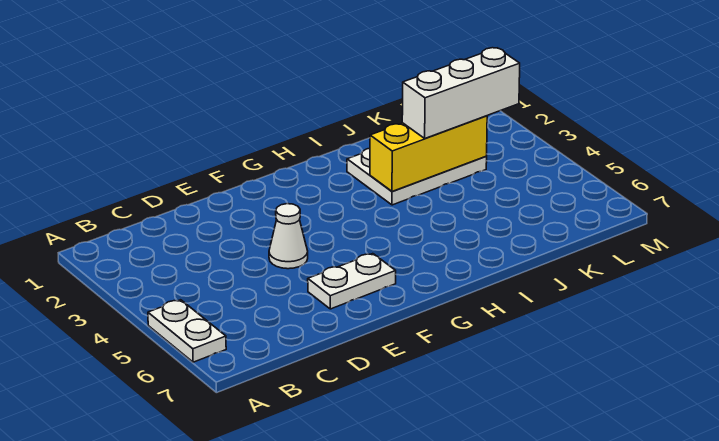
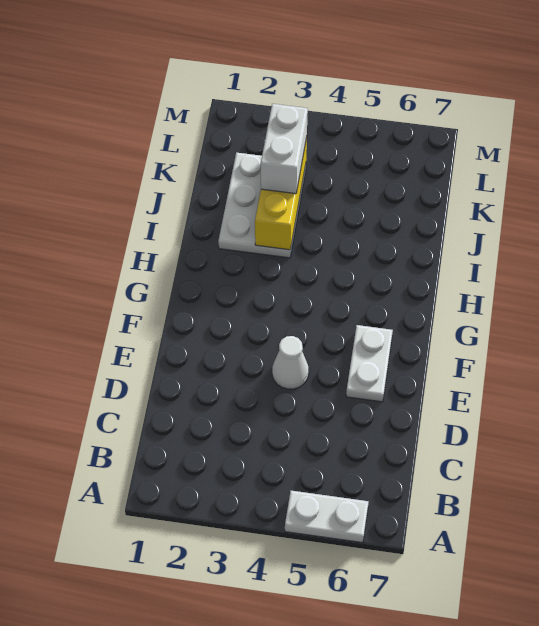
white 1x3 brick [402,48,520,139] -> white 1x2 brick [261,104,308,194]

